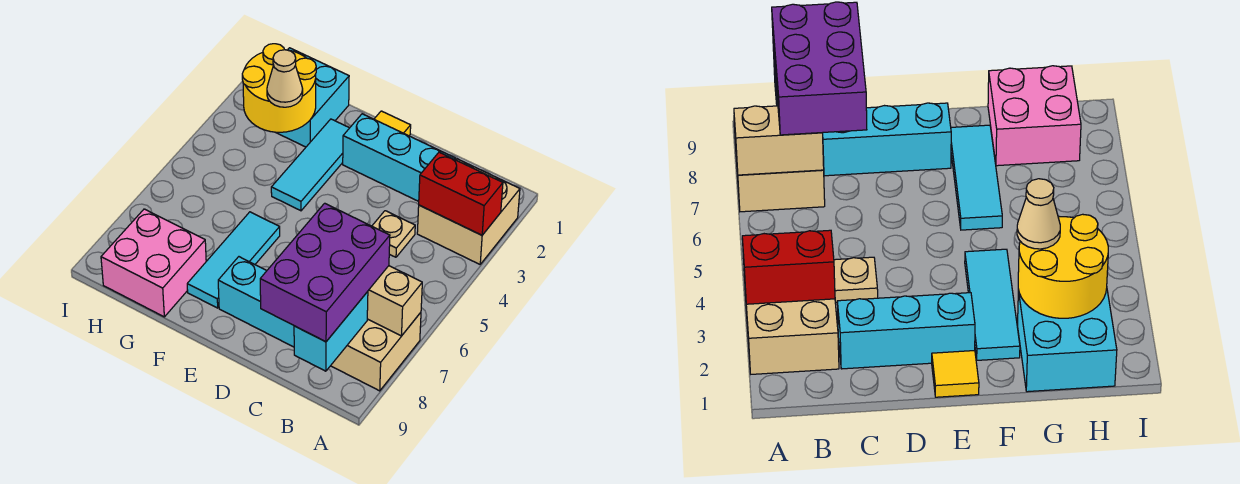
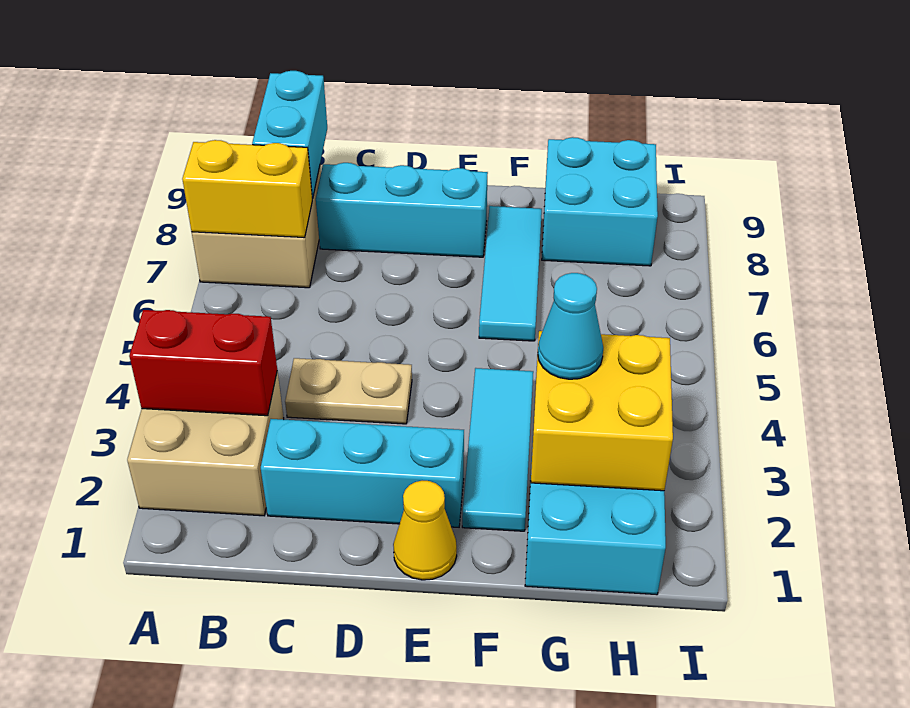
tan 1x2 brick [367,266,422,336] -> yellow 1x2 brick [182,140,312,238]
purple 2x3 brick [260,203,390,342] -> none
tan 1x1 plate [372,211,415,257] -> tan 1x2 plate [285,358,412,424]
yellow 1x1 tile [374,111,411,136] -> yellow 1x1 cone [393,481,457,580]
yellow 2x2 round brick [242,44,316,132] -> yellow 2x2 brick [531,331,673,491]
tan 1x1 cone [267,50,303,107] -> cyan 1x1 cone [538,273,603,379]
pink 2x2 brick [101,209,206,317] -> cyan 2x2 brick [542,137,658,266]

